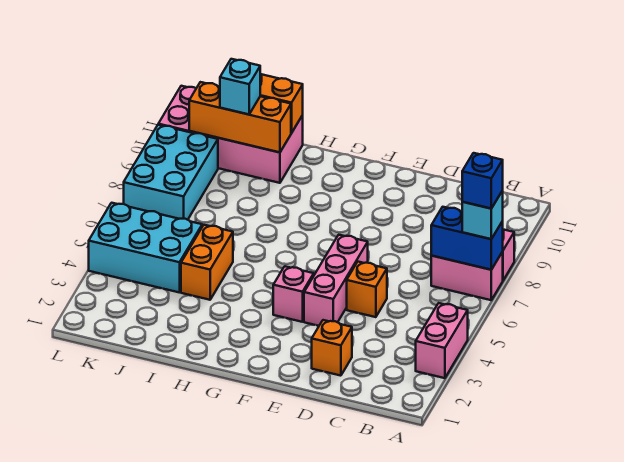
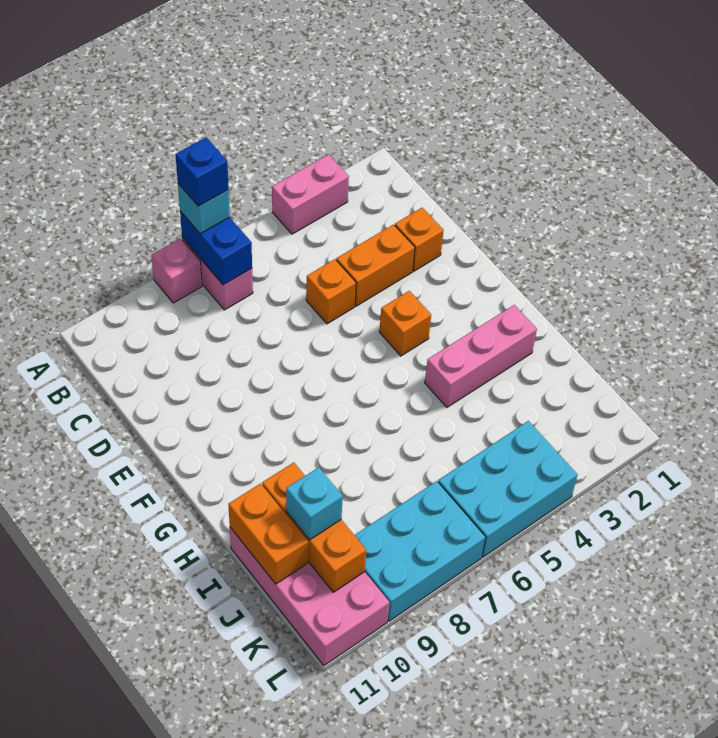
pink 1x3 brick [304,235,368,326] -> pink 1x3 brick moved to [425,305,537,407]
pink 1x1 brick [273,266,314,322] -> orange 1x1 brick [379,291,431,356]
orange 1x2 brick [181,225,233,300] -> orange 1x2 brick moved to [336,225,415,306]
cyan 2x3 brick [89,203,202,292] -> cyan 2x3 brick turned to [438,421,578,557]

